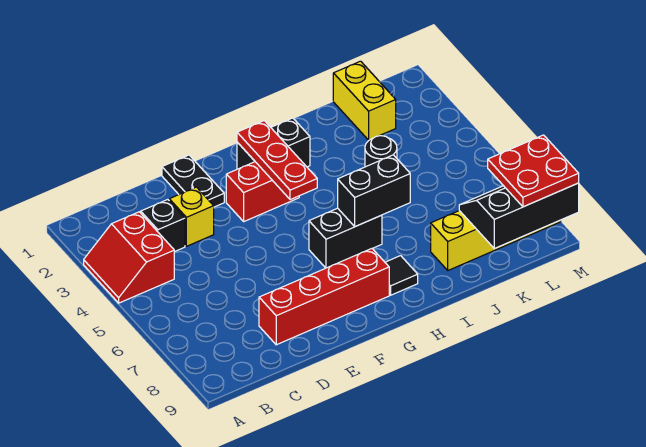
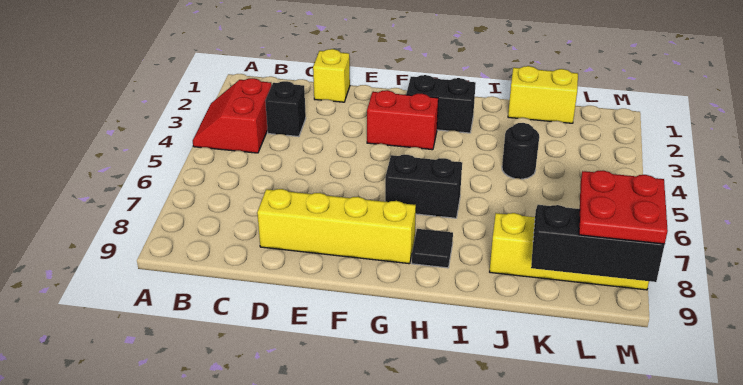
yellow 1x1 brick [169,187,214,246] -> yellow 1x1 brick moved to [313,49,350,102]
red 1x4 brick [259,249,389,345] -> yellow 1x4 brick [257,189,416,264]
black 1x2 plate [162,155,224,207] -> none
red 1x3 plate [237,121,317,200] -> none
black 1x2 brick [338,155,410,227] -> none
yellow 1x2 brick [333,61,396,140] -> yellow 1x2 brick turned to [508,66,578,123]

